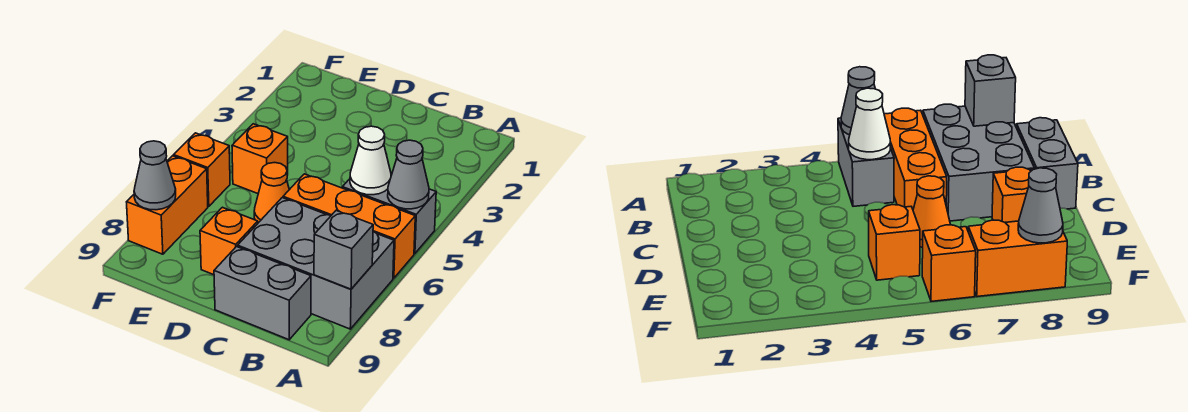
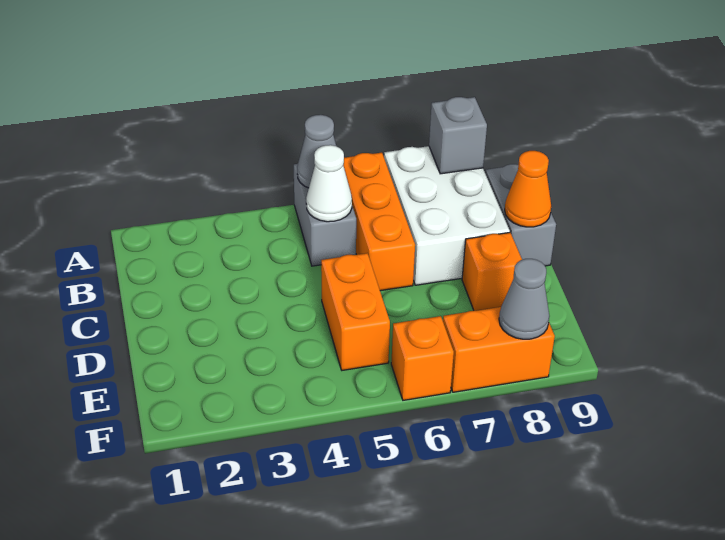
grey 2x3 brick [238,198,394,329] -> white 2x3 brick [384,146,510,285]
orange 1x1 cone [254,163,289,223] -> orange 1x1 cone moved to [505,151,551,227]
orange 1x1 brick [232,124,288,193] -> orange 1x2 brick [321,253,390,370]

